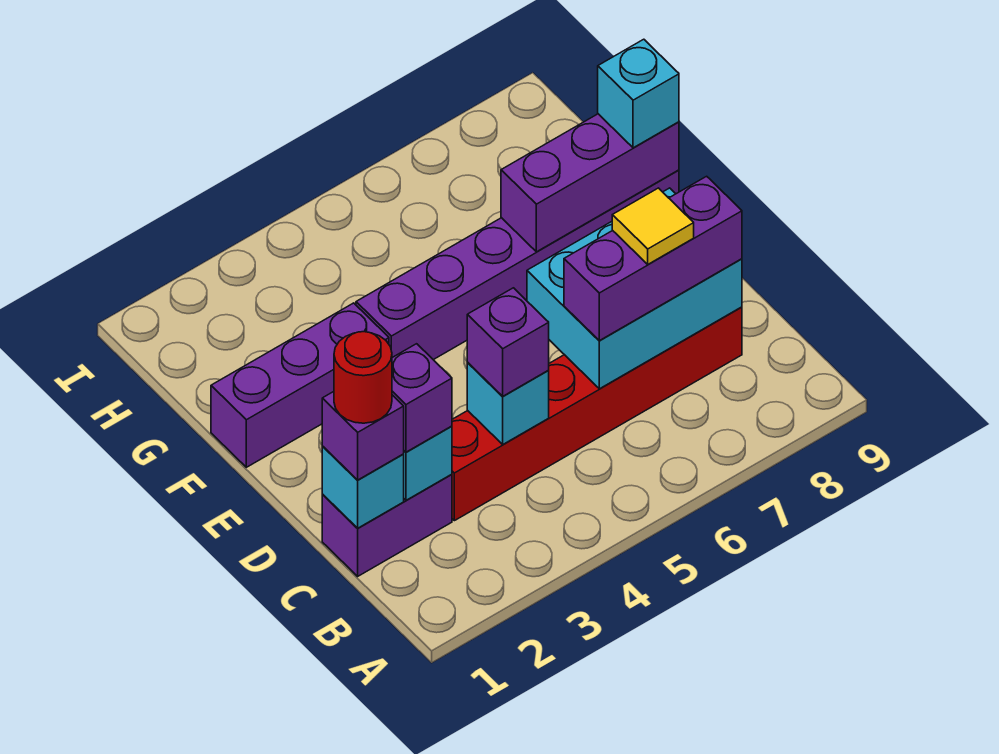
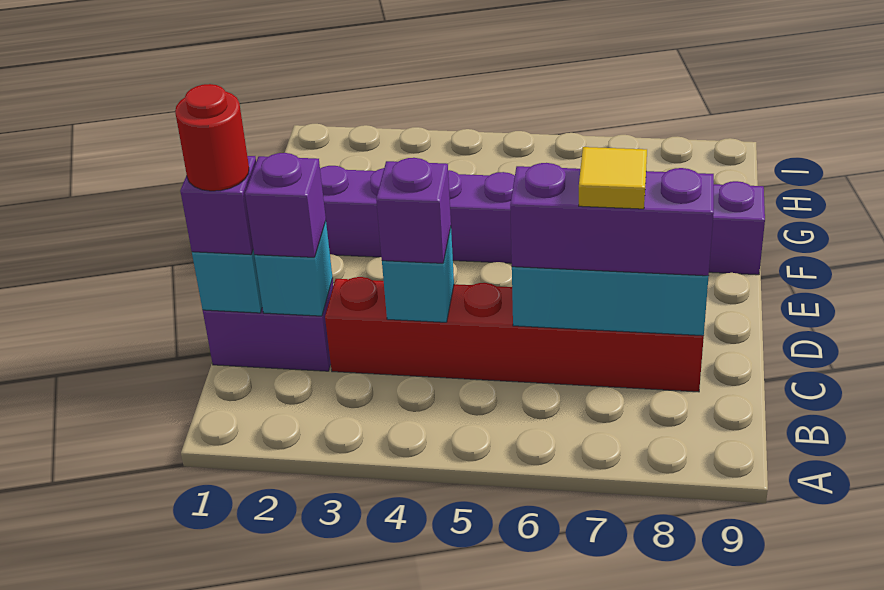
purple 1x3 brick [501,114,679,252] -> none
cyan 1x1 brick [598,39,679,148] -> none

